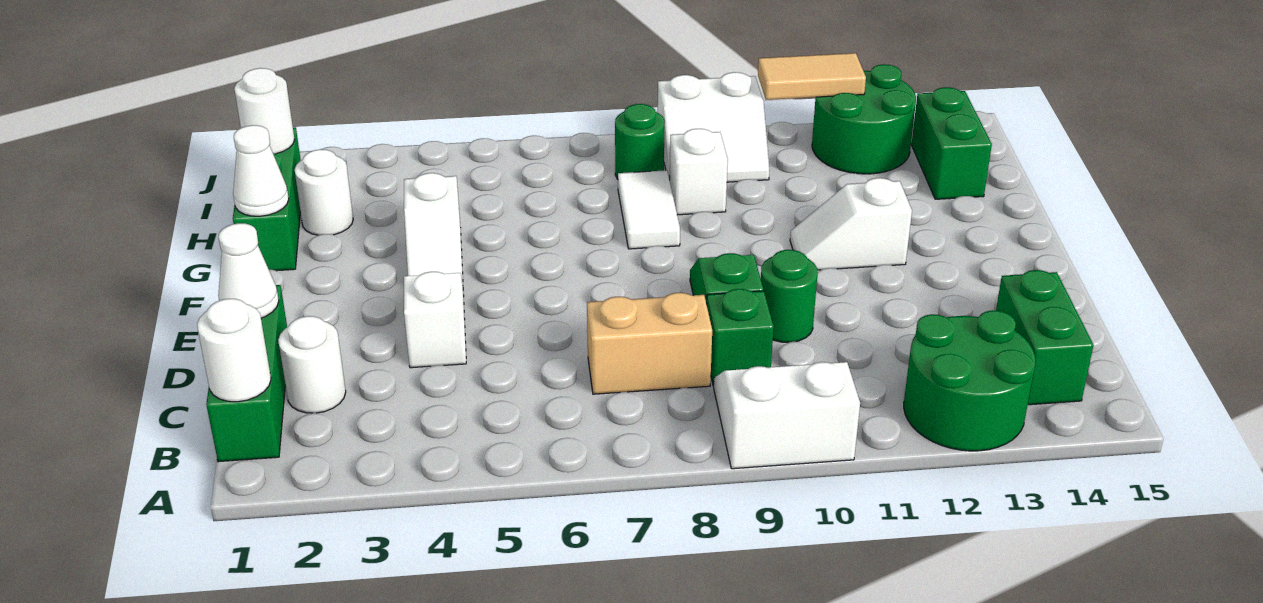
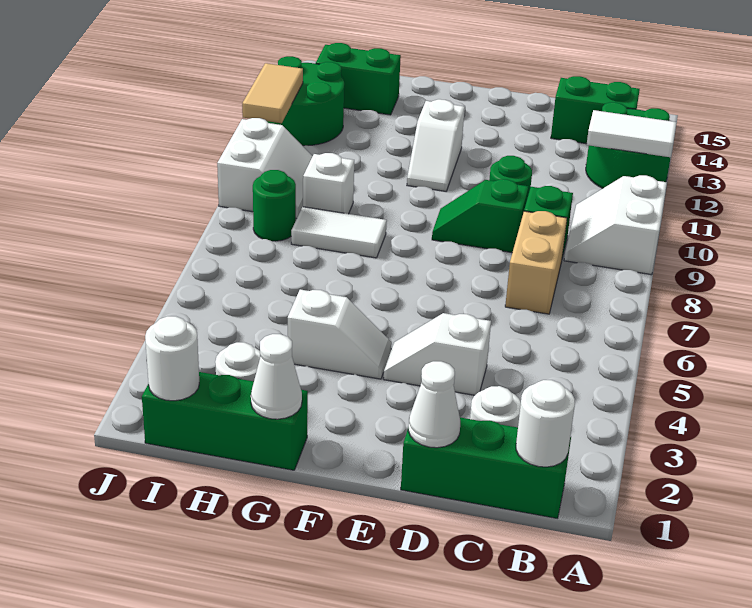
none -> white 1x2 tile [587,110,677,157]

